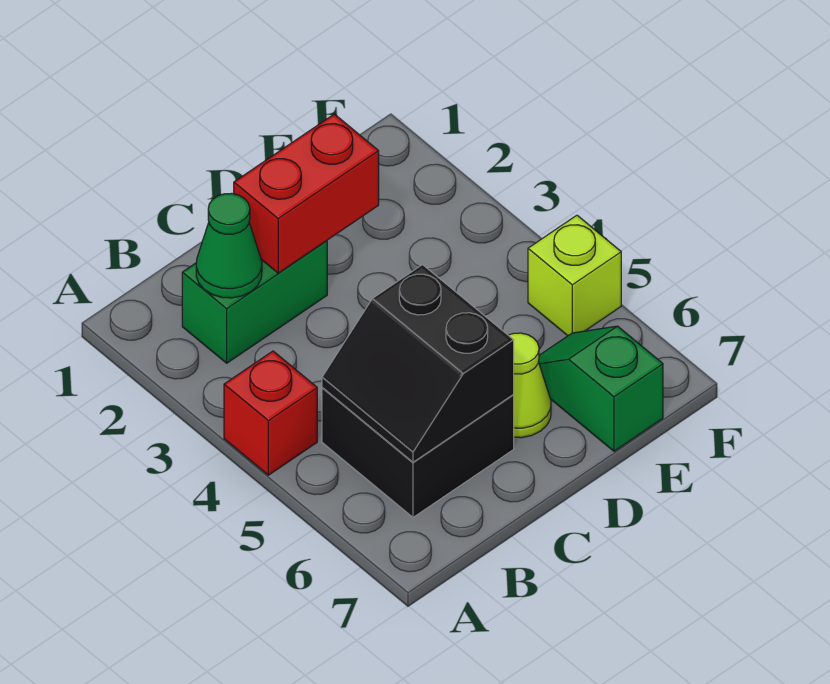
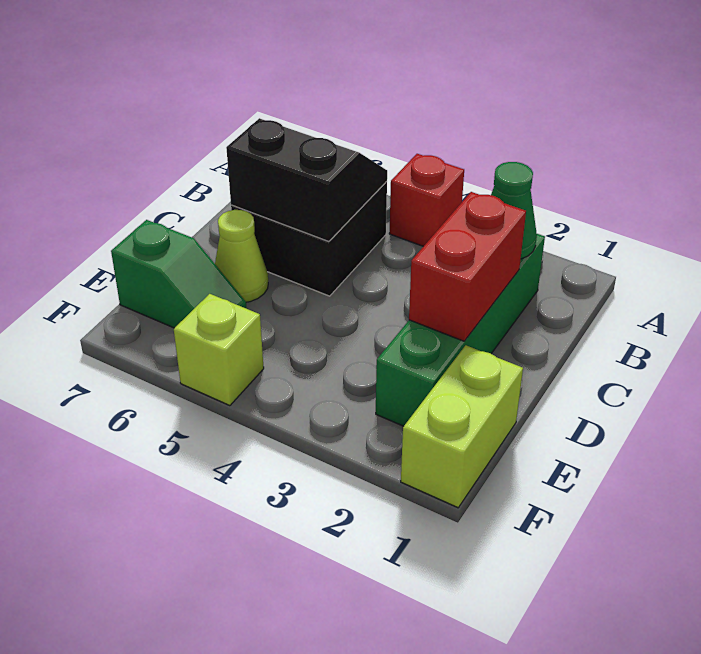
green 1x2 brick [182,241,327,363] -> green 1x4 brick [376,233,545,426]
none -> lime 1x2 brick [401,345,523,508]

